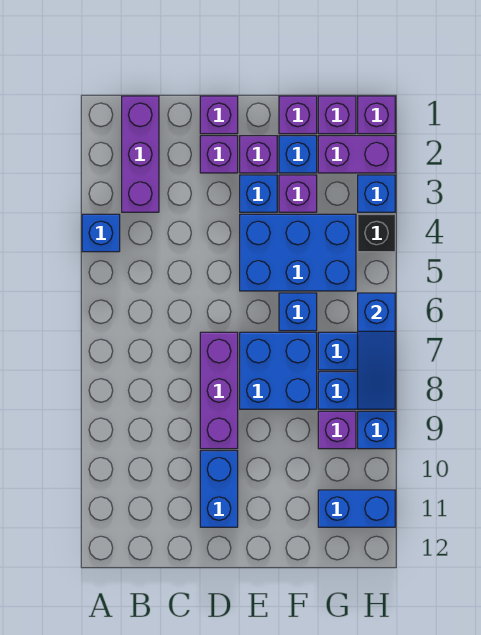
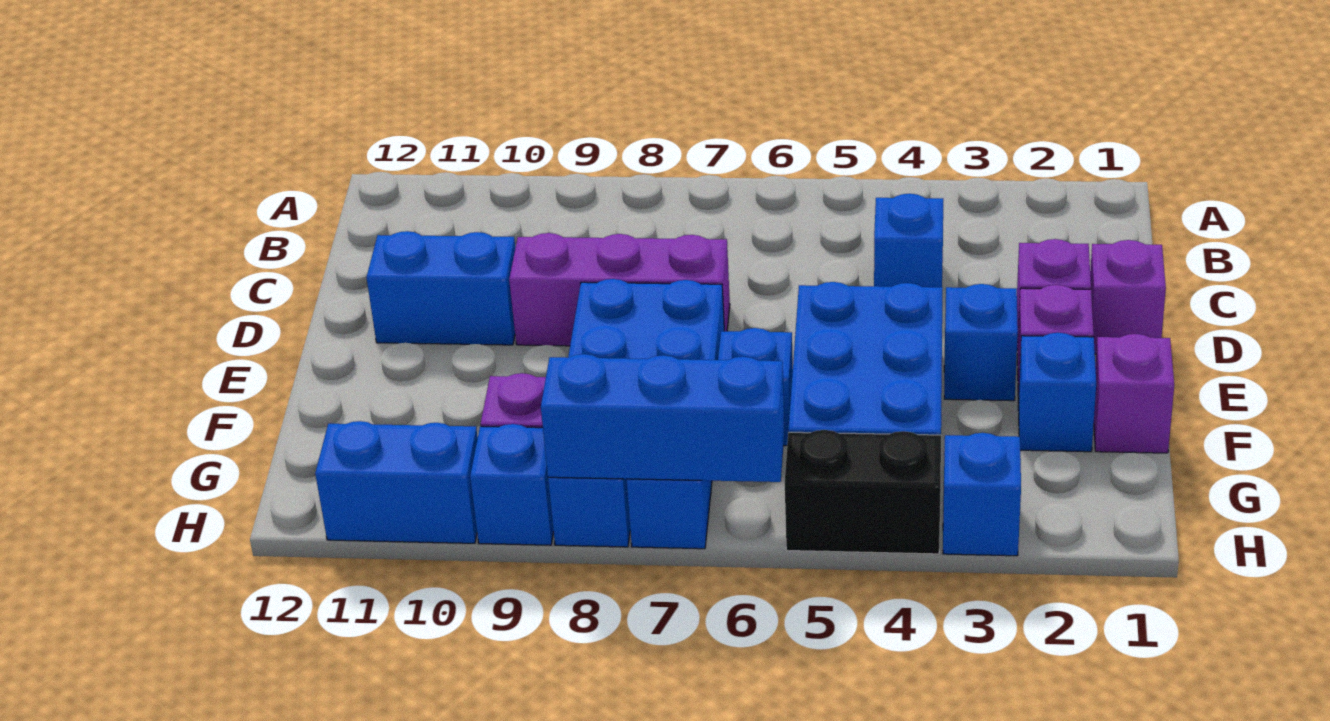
blue 1x1 brick [82,214,120,252] -> blue 1x1 brick moved to [874,194,943,287]
purple 1x3 brick [122,96,159,212] -> none
purple 1x1 brick [279,175,317,212] -> none
purple 1x1 brick [318,96,356,134] -> none
purple 1x2 brick [318,136,395,173] -> none
blue 1x2 brick [318,490,395,527] -> blue 1x2 brick turned to [315,421,478,543]
purple 1x1 brick [358,96,395,134] -> none
black 1x1 brick [358,214,395,252] -> black 1x2 brick [785,430,941,554]
blue 1x3 slope [358,293,395,409] -> blue 1x3 brick [541,354,784,482]

